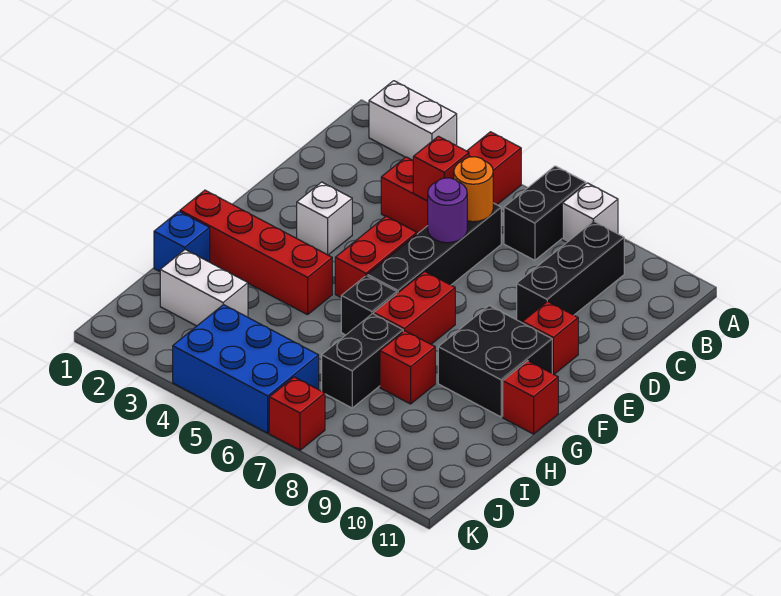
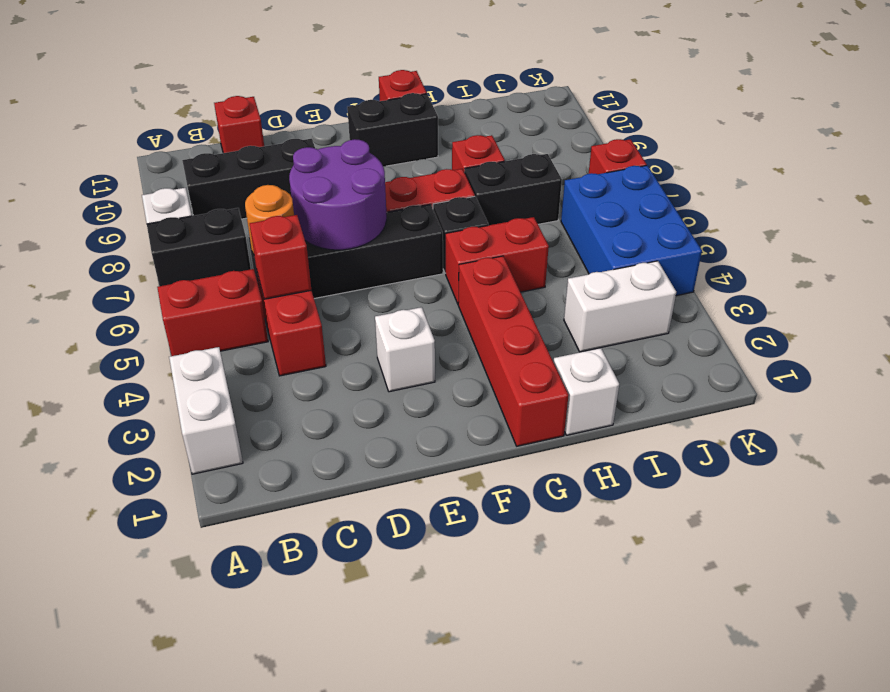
purple 1x1 round brick [428,178,467,243] -> purple 2x2 round brick [289,139,387,250]
red 1x2 brick [335,216,417,297] -> red 1x2 brick moved to [446,217,549,304]
red 1x1 brick [523,301,578,374] -> red 1x1 brick moved to [214,96,264,153]
black 2x2 brick [438,306,552,417] -> black 1x2 brick [347,93,438,166]
blue 1x1 brick [154,211,210,271] -> white 1x1 brick [553,348,619,435]
white 1x2 brick [160,250,248,326] -> white 1x2 brick turned to [564,261,676,352]

